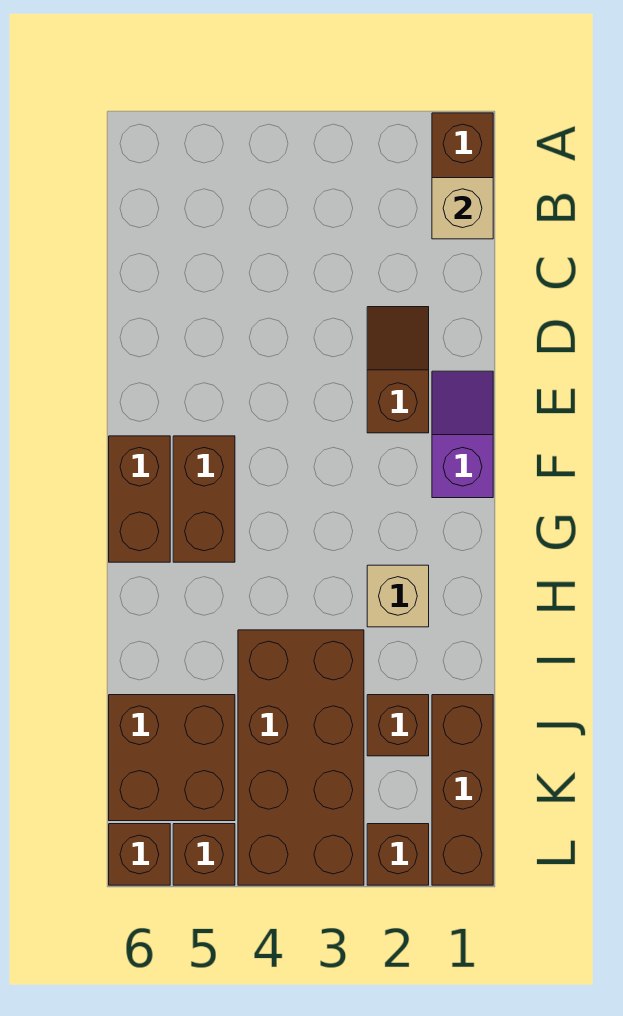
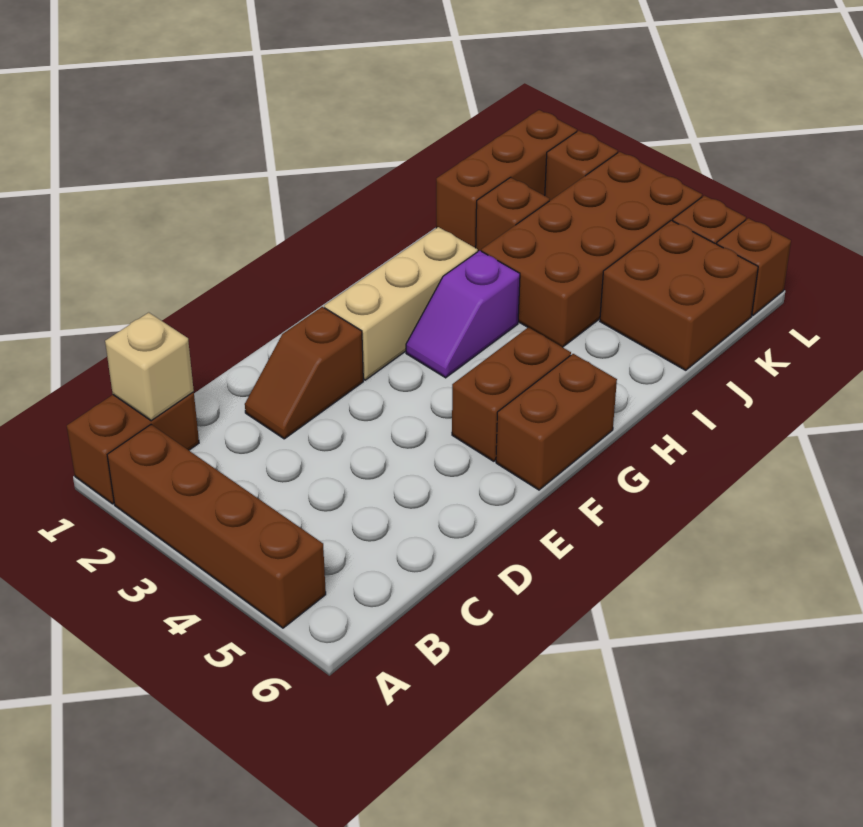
none -> brown 1x4 brick [107,425,326,628]
purple 1x2 slope [432,371,493,498] -> purple 1x2 slope moved to [406,251,520,378]
tan 1x1 brick [367,565,429,627] -> tan 1x3 brick [324,227,478,380]

